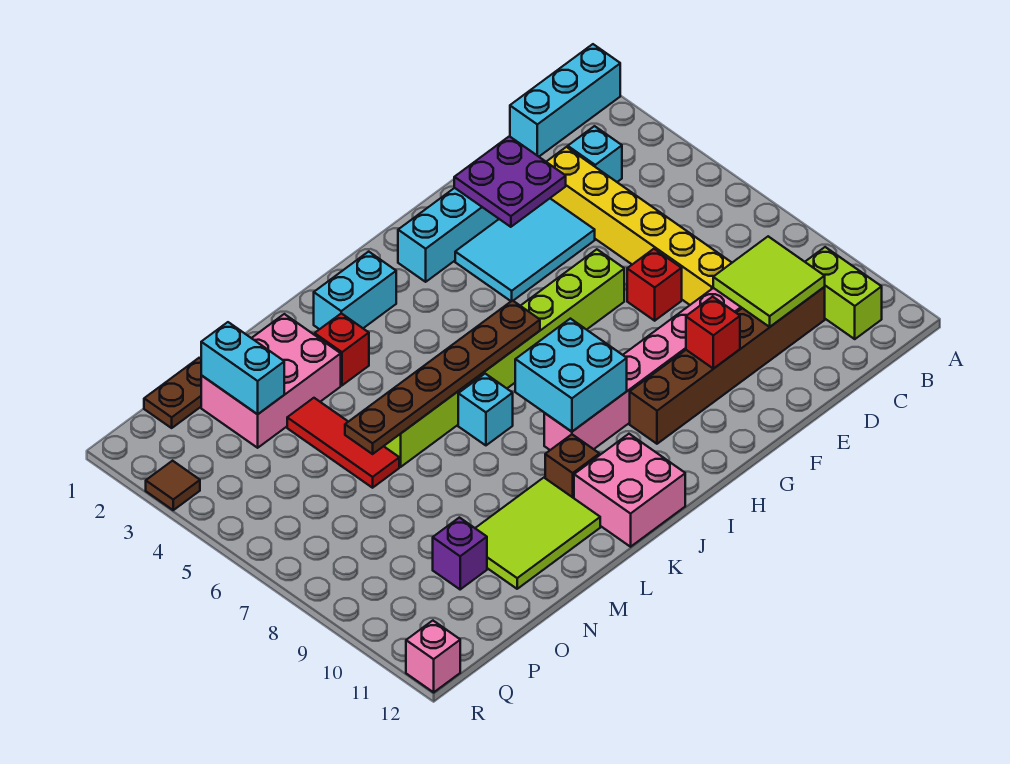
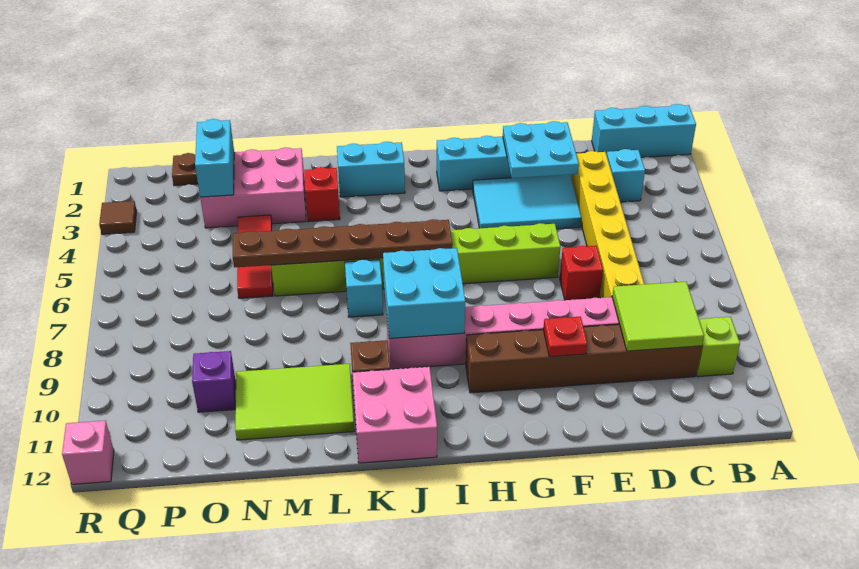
lime 1x2 brick [805,247,882,339] -> lime 1x1 brick [696,317,740,377]
purple 2x2 plate [454,136,566,227] -> cyan 2x2 plate [503,121,579,178]
red 1x1 brick [686,297,740,369] -> red 1x1 plate [543,317,587,357]

